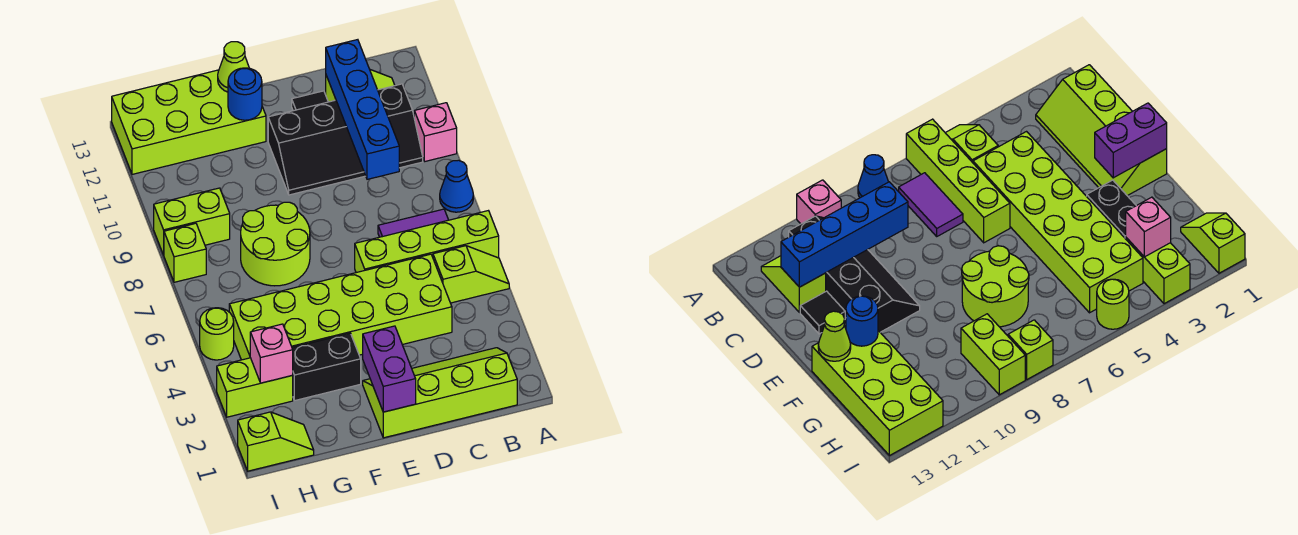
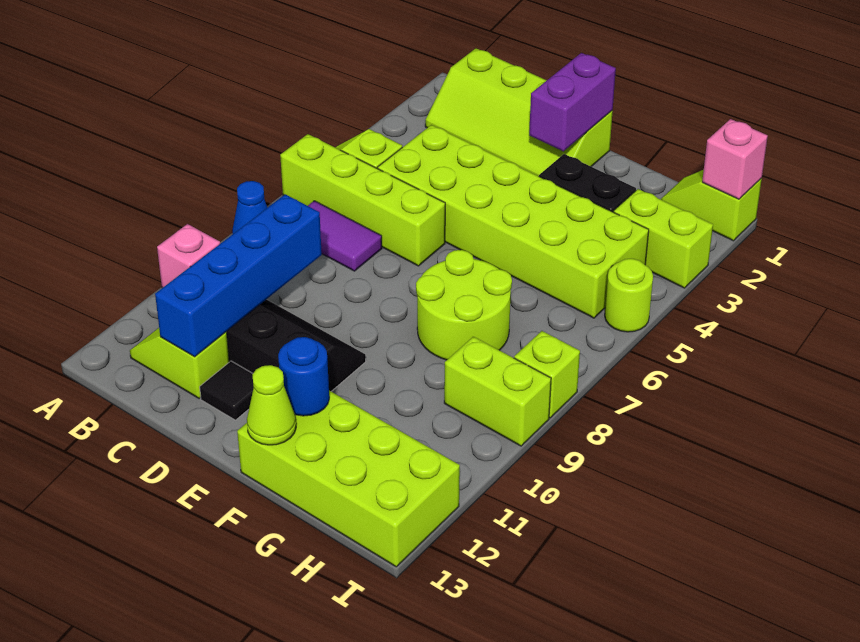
pink 1x1 brick [250,324,293,383] -> pink 1x1 brick moved to [702,119,768,199]

